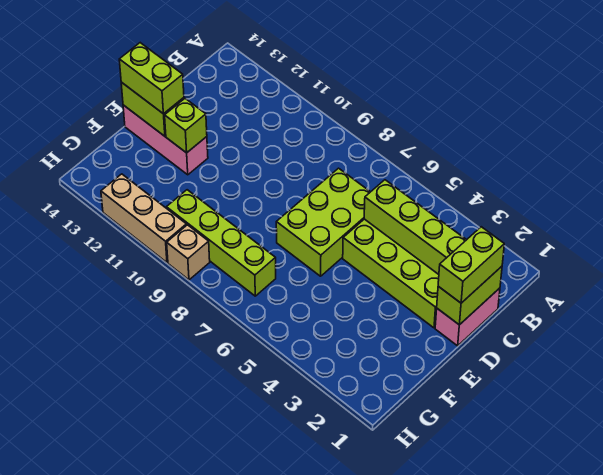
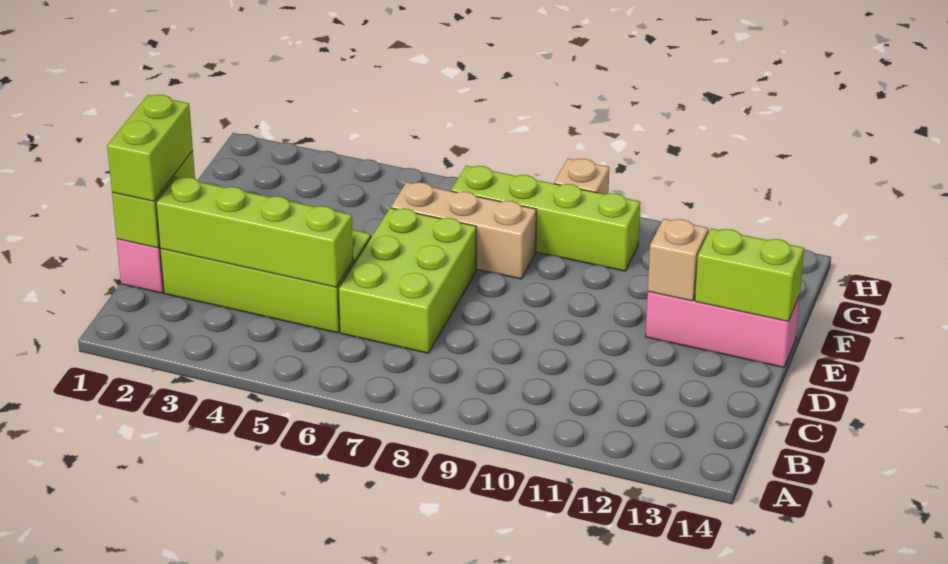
lime 1x1 brick [165,99,207,153] -> tan 1x1 brick [648,219,708,301]
lime 1x2 brick [119,43,184,114] -> none
tan 1x3 brick [101,174,186,262] -> tan 1x3 brick moved to [391,182,537,279]

